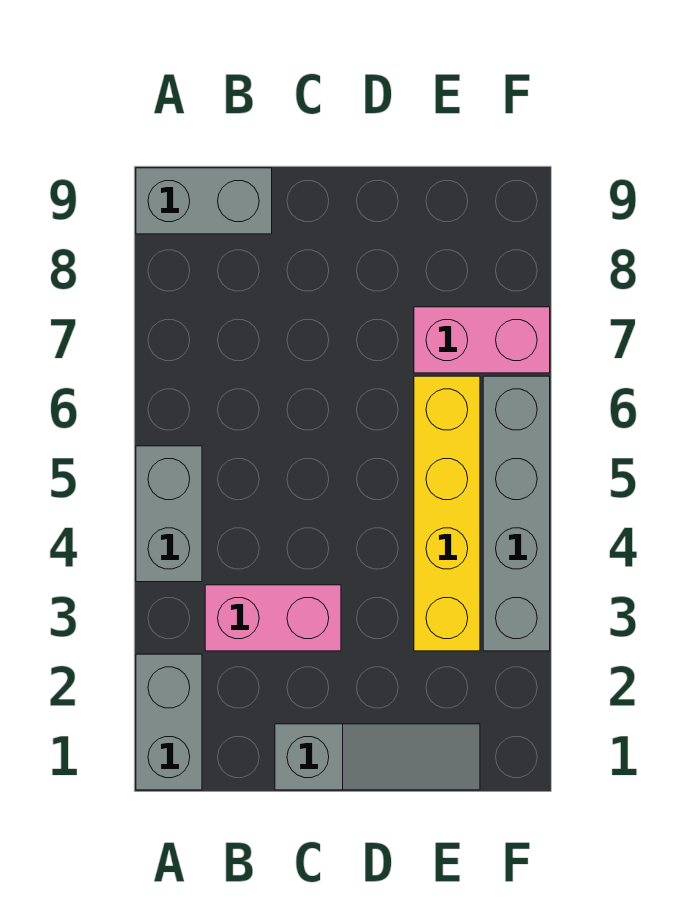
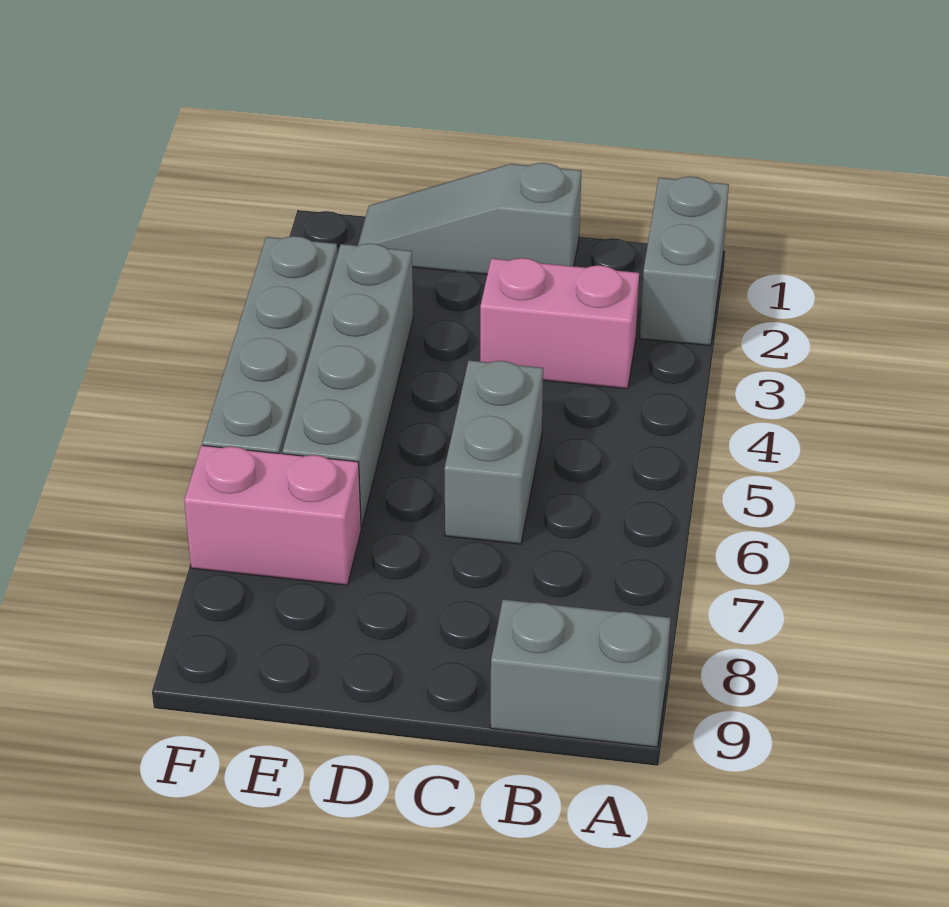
grey 1x2 brick [136,446,202,582] -> grey 1x2 brick moved to [444,360,543,544]
yellow 1x4 brick [414,376,480,651] -> grey 1x4 brick [282,244,413,527]

